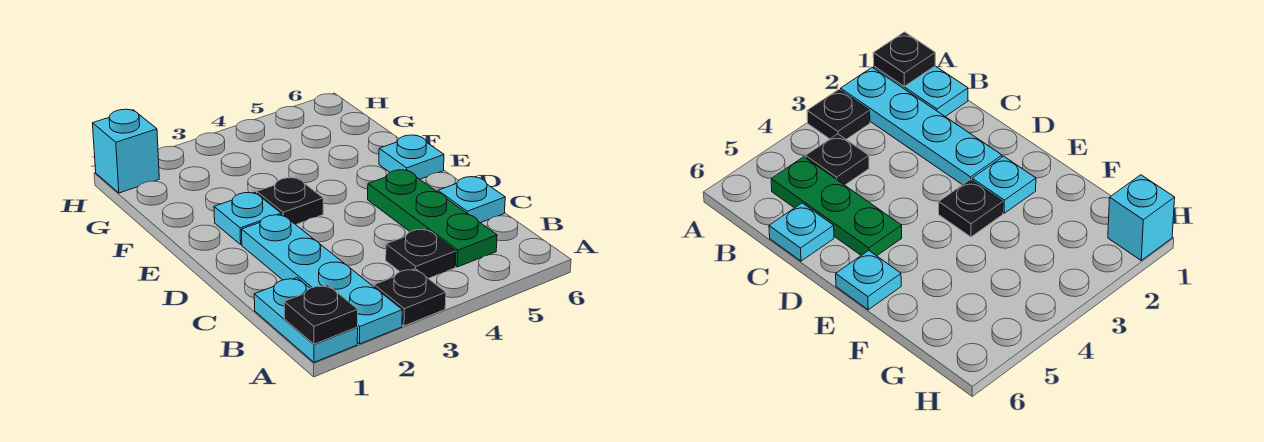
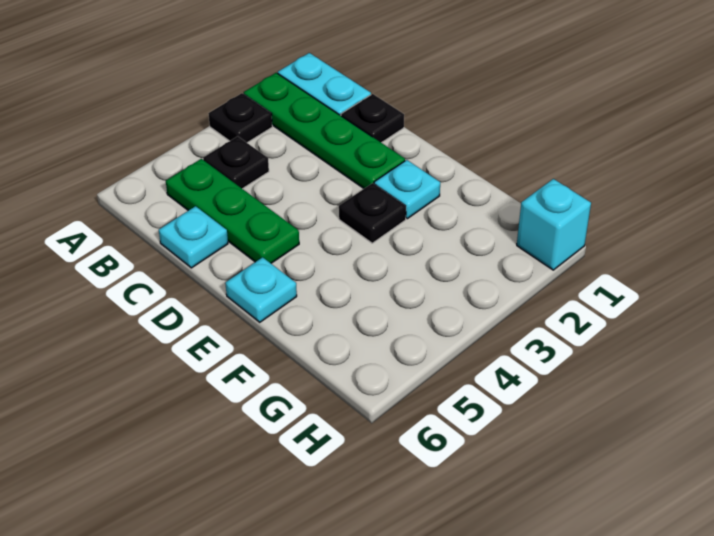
black 1x1 plate [284,285,358,344] -> black 1x1 plate moved to [341,94,404,143]
cyan 1x4 plate [242,214,402,344] -> green 1x4 plate [244,73,405,188]

